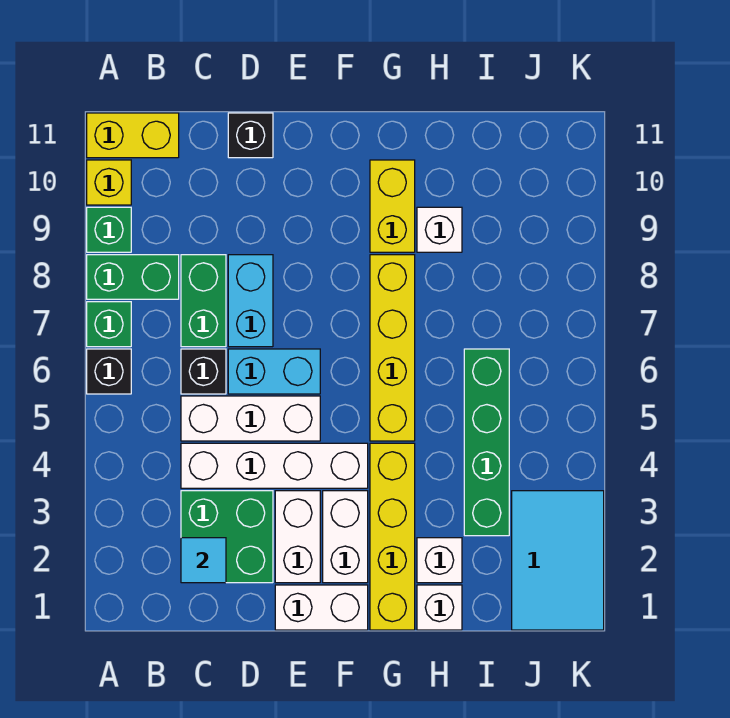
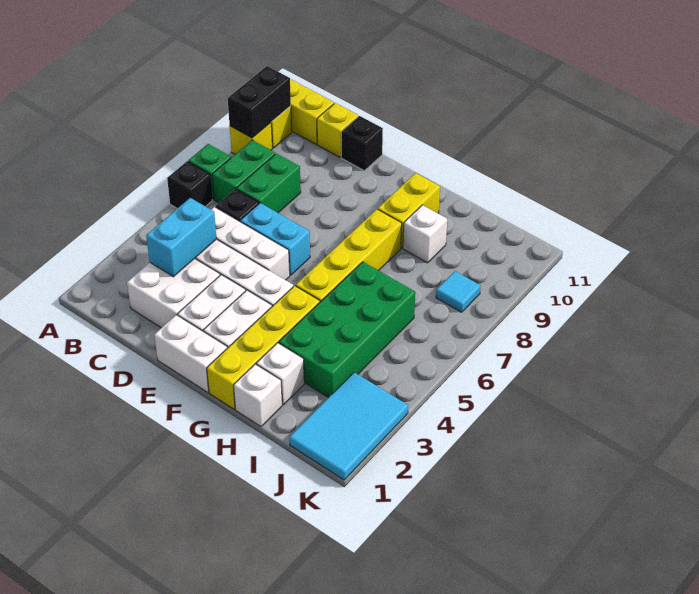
green 1x2 brick [87,255,179,299] -> green 1x2 brick turned to [212,140,275,203]
green 1x1 brick [87,207,131,252] -> yellow 1x1 brick [230,123,272,154]
none -> black 1x2 brick [228,66,291,138]
green 2x2 brick [181,491,273,583] -> white 2x2 brick [127,258,220,328]
cyan 1x1 tile [181,538,226,583] -> cyan 1x1 tile moved to [436,271,481,312]
none -> yellow 1x1 brick [317,103,358,157]
cyan 1x2 brick [228,255,273,347] -> cyan 1x2 brick moved to [146,198,217,277]
green 1x4 brick [464,349,509,536] -> green 2x4 brick [279,262,415,398]

